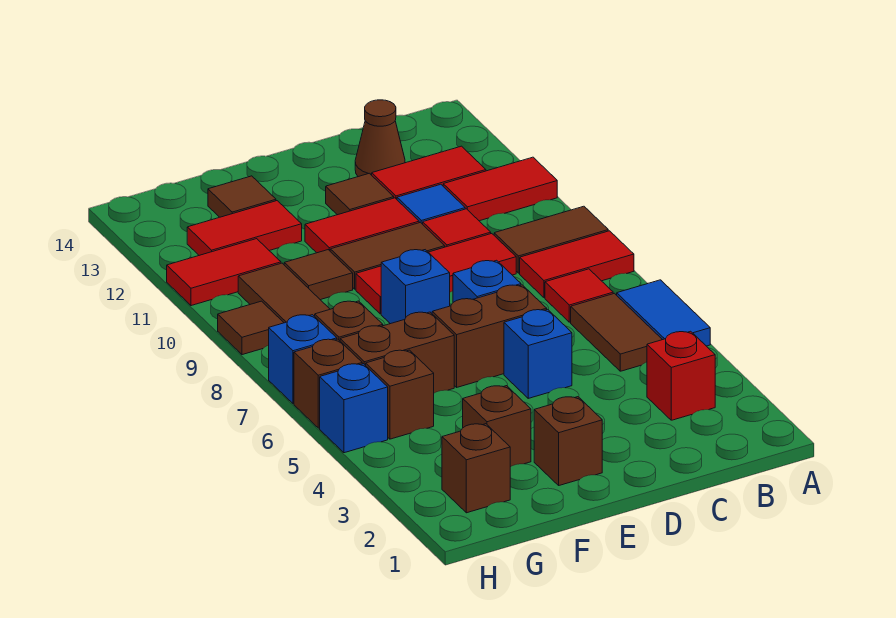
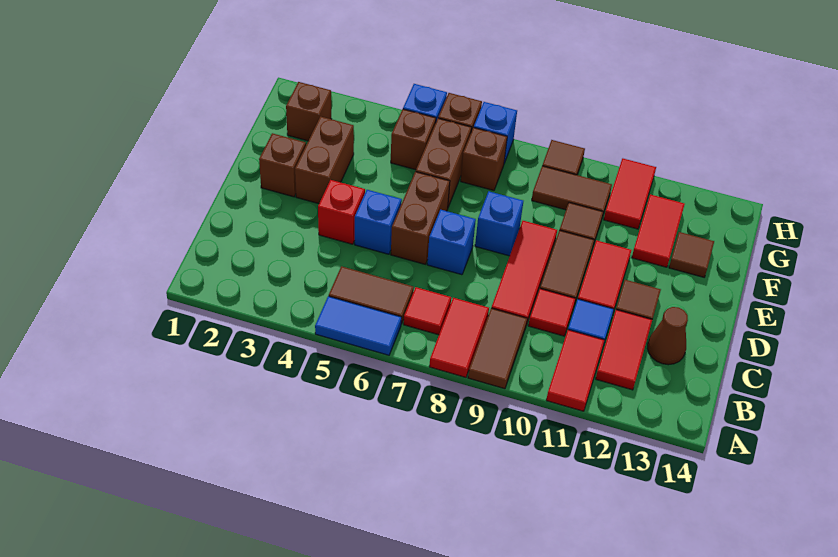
red 1x1 brick [647,331,715,420] -> red 1x1 brick moved to [318,180,365,244]
brown 1x1 brick [463,386,531,467] -> brown 1x2 brick [295,117,354,204]

